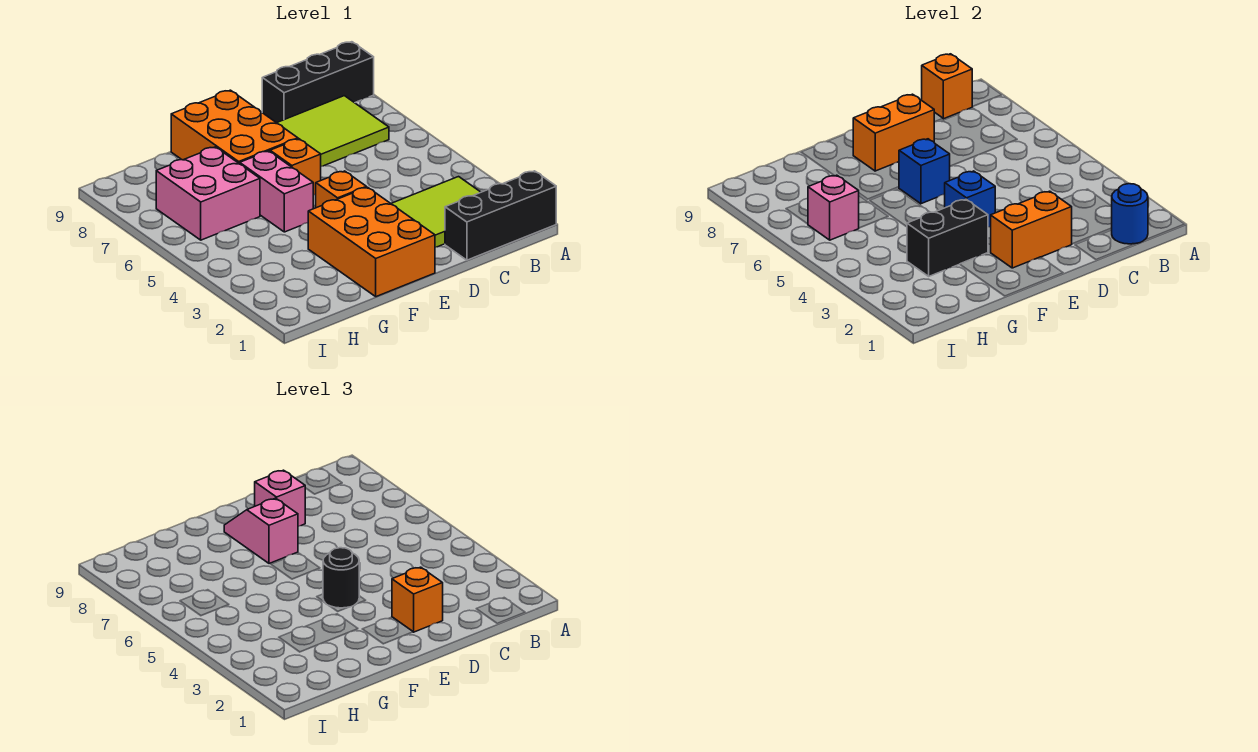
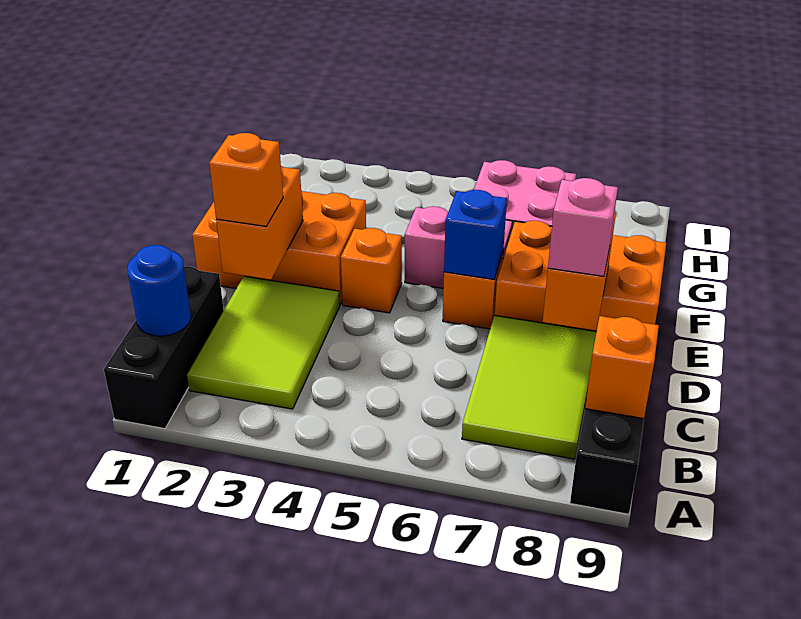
blue 1x1 brick [945,171,995,227] -> none
black 1x1 round brick [323,548,359,608] -> none
pink 1x2 slope [224,498,298,564] -> none
black 1x2 brick [907,199,988,276] -> none
pink 1x1 brick [808,175,859,240] -> none

